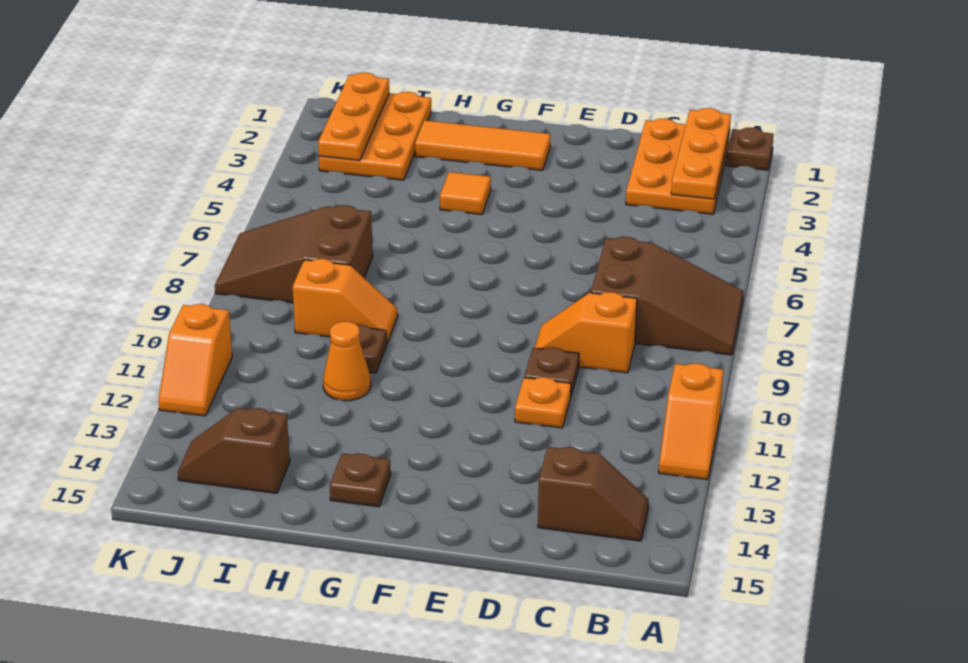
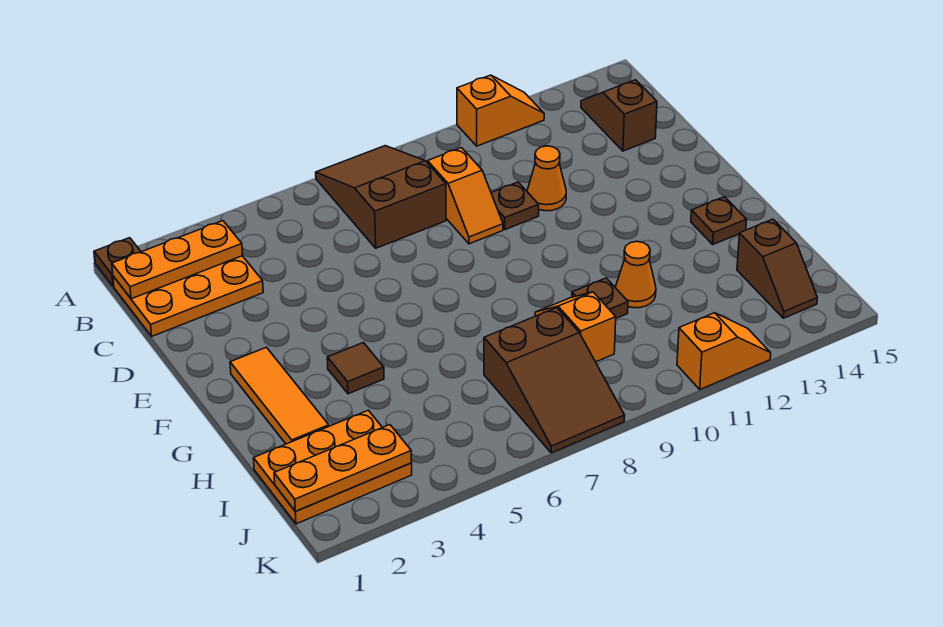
orange 1x1 plate [515,377,571,428] -> orange 1x1 cone [527,146,566,211]
orange 1x1 tile [440,172,491,214] -> brown 1x1 tile [327,343,384,394]

